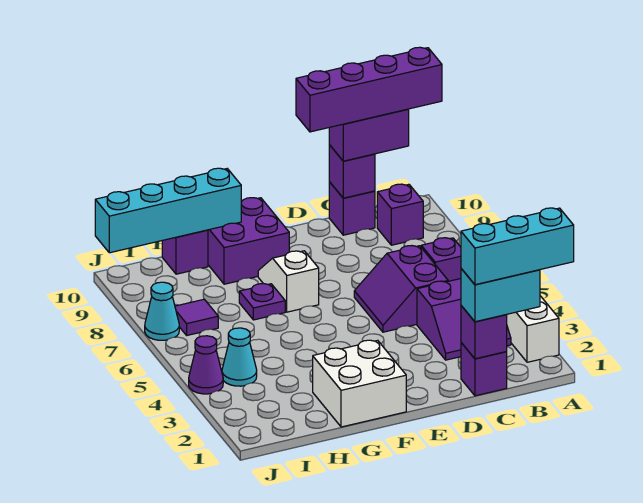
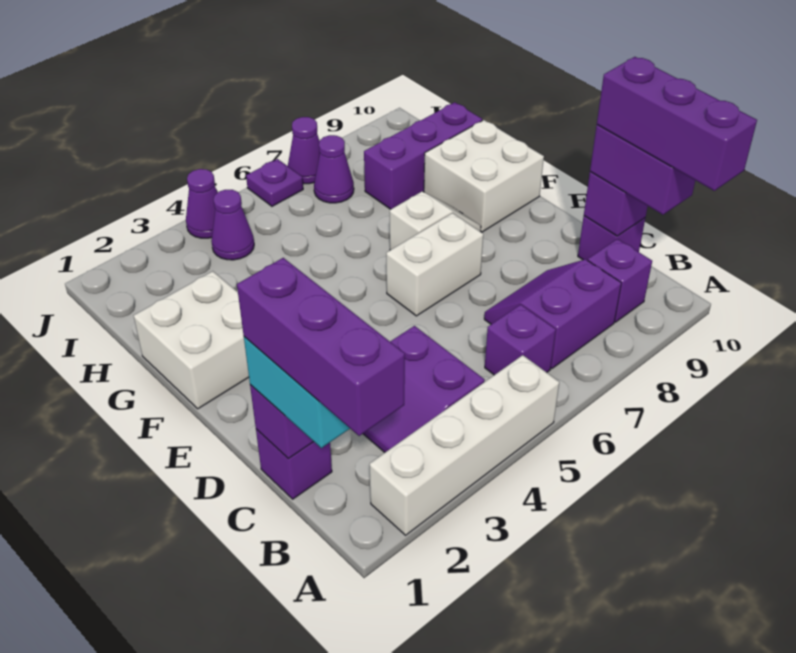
cyan 1x3 brick [461,208,574,285] -> purple 1x3 brick [237,258,405,436]
purple 1x4 brick [296,47,442,132] -> purple 1x3 brick [597,57,757,191]
purple 2x2 slope [354,246,448,332] -> purple 2x2 slope moved to [484,259,621,368]
none -> white 1x2 brick [386,213,483,316]
purple 2x2 brick [208,198,289,284] -> white 2x2 brick [424,120,544,232]
purple 1x1 plate [239,284,285,320] -> purple 1x1 plate moved to [246,159,303,206]
cyan 1x4 brick [95,168,241,253] -> none
purple 1x1 brick [162,230,208,274] -> purple 1x3 brick [364,102,482,209]
cyan 1x1 cone [222,328,257,386] -> purple 1x1 cone [211,190,254,260]
purple 1x1 tile [175,299,218,335] -> purple 1x1 cone [314,135,354,203]
cyan 1x1 cone [145,282,179,340] -> purple 1x1 cone [288,117,320,184]

